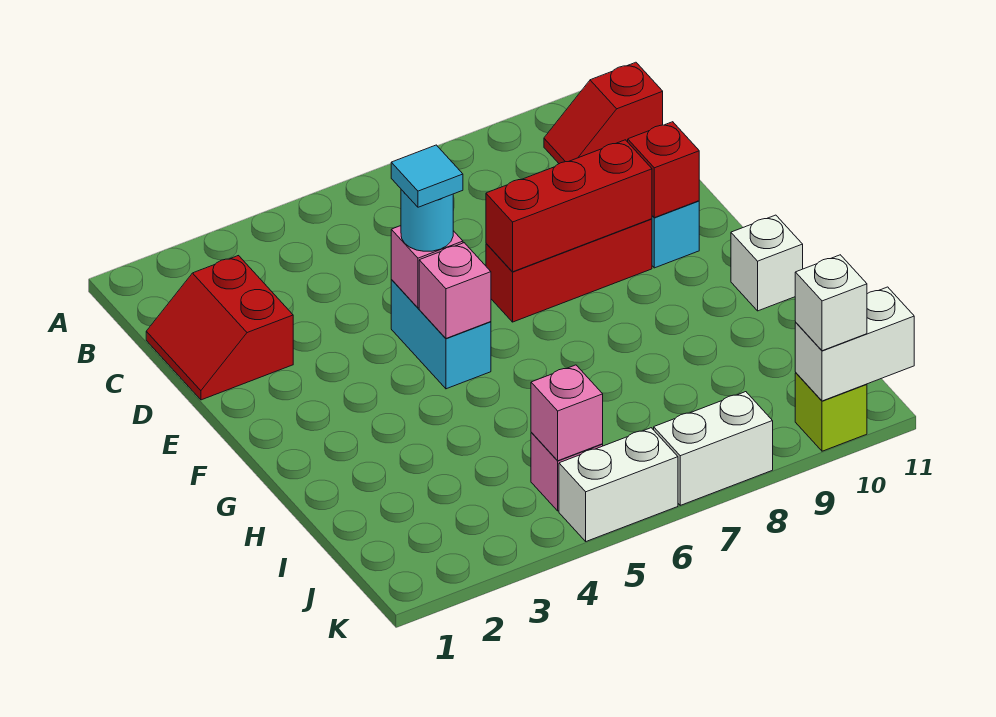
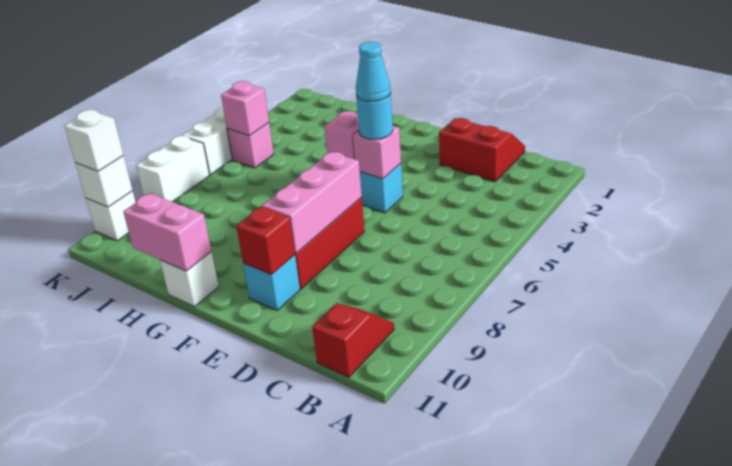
cyan 1x1 tile [391,145,463,207] -> cyan 1x1 cone [356,41,391,101]
red 1x3 brick [486,140,652,272] -> pink 1x3 brick [262,152,362,253]
none -> pink 1x2 brick [123,193,211,271]
lime 1x1 brick [795,373,867,451] -> white 1x1 brick [86,191,136,241]
white 1x2 brick [795,287,914,401] -> white 1x1 brick [75,156,132,207]

